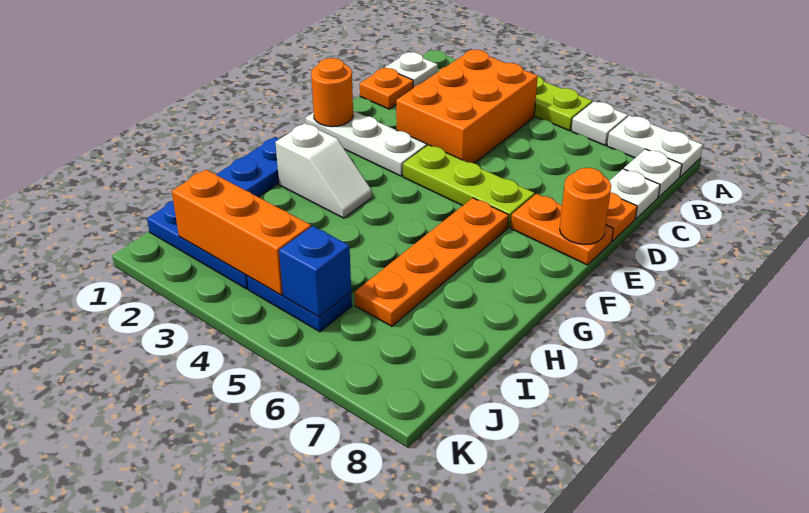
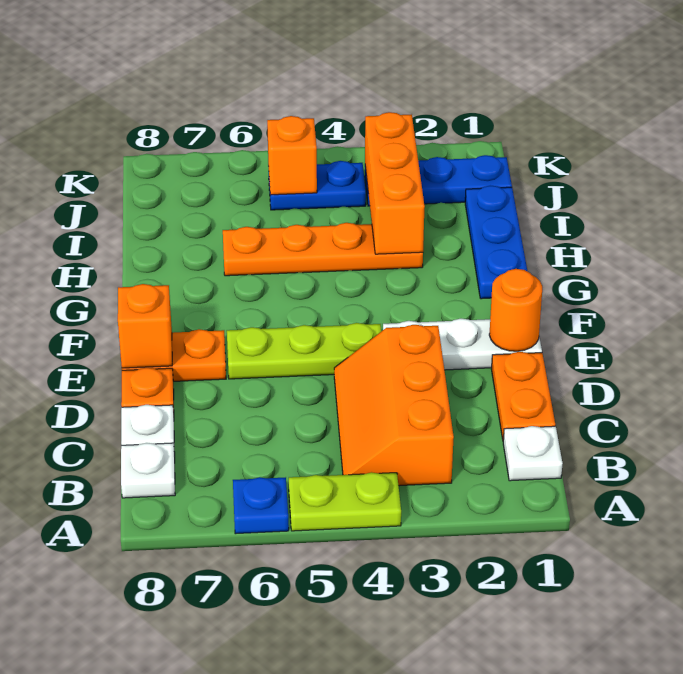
white 1x1 plate [572,101,628,145] -> blue 1x1 plate [233,477,289,534]
white 1x2 plate [607,116,703,177] -> none
orange 2x3 brick [396,50,538,163] -> orange 2x3 slope [334,325,454,486]
orange 1x1 plate [360,68,413,109] -> orange 1x2 plate [492,352,555,439]
orange 1x1 round brick [560,168,611,244] -> orange 1x1 brick [118,284,172,368]
orange 1x4 plate [355,198,508,326] -> orange 1x4 plate turned to [223,223,423,276]
white 1x2 slope [275,123,372,218] -> none
orange 1x3 brick [172,170,311,295] -> orange 1x3 brick turned to [365,112,425,254]
blue 1x1 brick [279,226,351,317] -> orange 1x1 brick [267,116,317,195]

